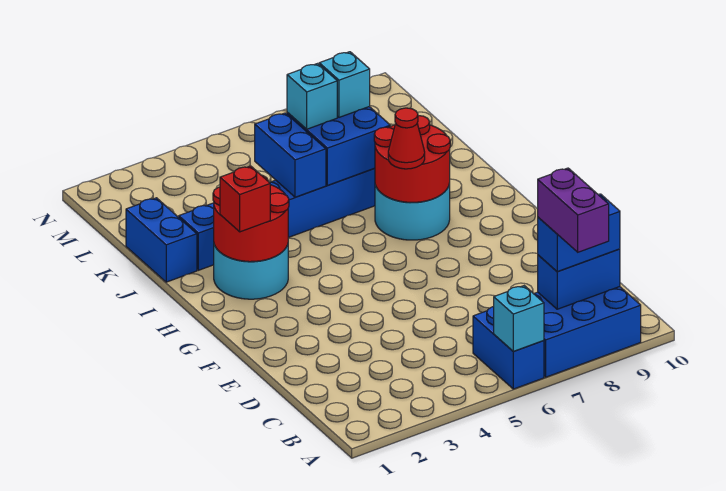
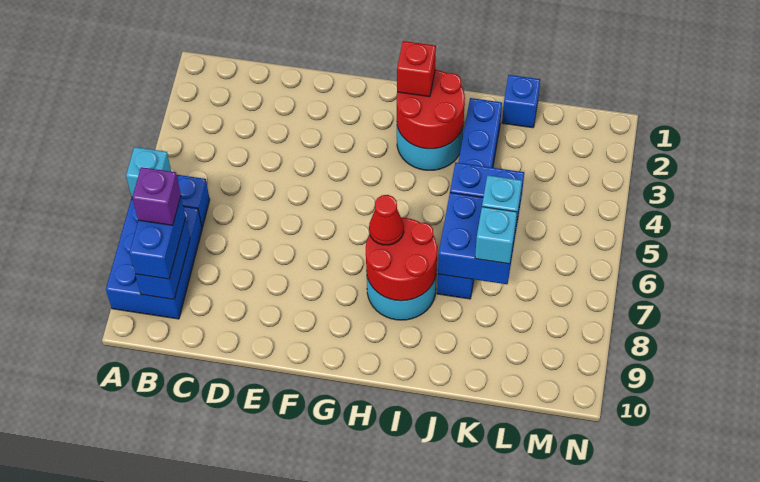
purple 1x2 brick [538,168,609,252] -> purple 1x1 brick [132,167,181,225]
blue 1x2 brick [126,198,197,282] -> blue 1x1 brick [502,75,540,128]

